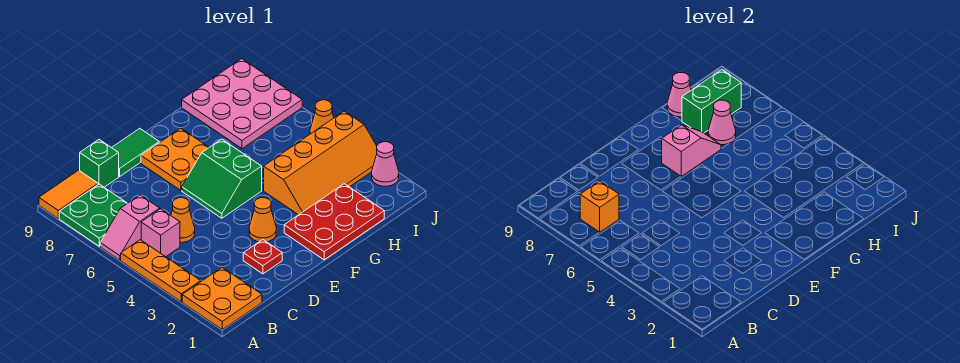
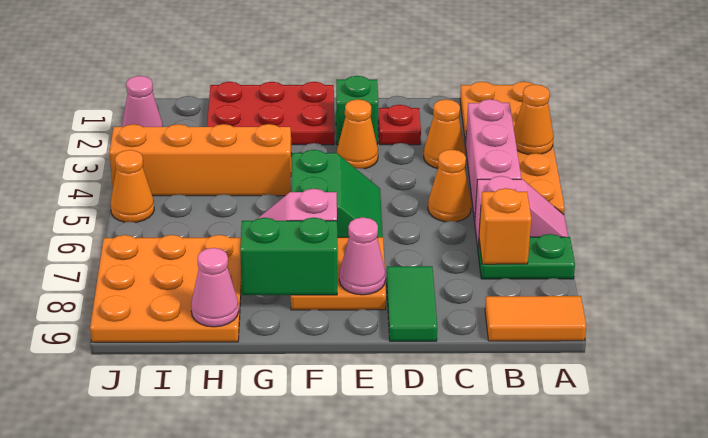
none -> orange 1x1 cone [514,84,553,154]
green 2x2 plate [59,184,127,246] -> green 1x2 plate [478,234,575,279]
pink 1x1 brick [141,209,180,257] -> pink 1x3 brick [466,99,521,221]
none -> orange 1x1 cone [424,99,465,168]
green 1x1 brick [80,140,119,187] -> green 1x1 brick moved to [336,76,378,145]
green 1x2 tile [112,128,159,177] -> green 1x2 tile turned to [387,266,437,341]
pink 3x3 plate [182,59,302,149] -> orange 3x3 plate [90,235,241,342]
pink 1x1 cone [708,100,736,145] -> pink 1x1 cone moved to [339,217,386,295]
green 1x2 brick [682,70,741,133] -> green 1x2 brick moved to [240,218,338,295]

